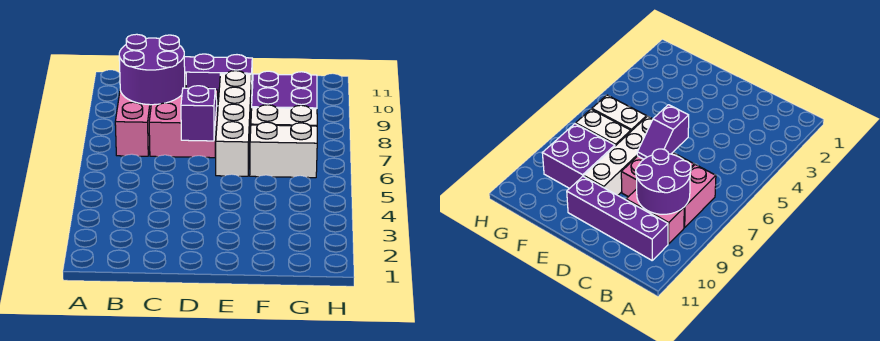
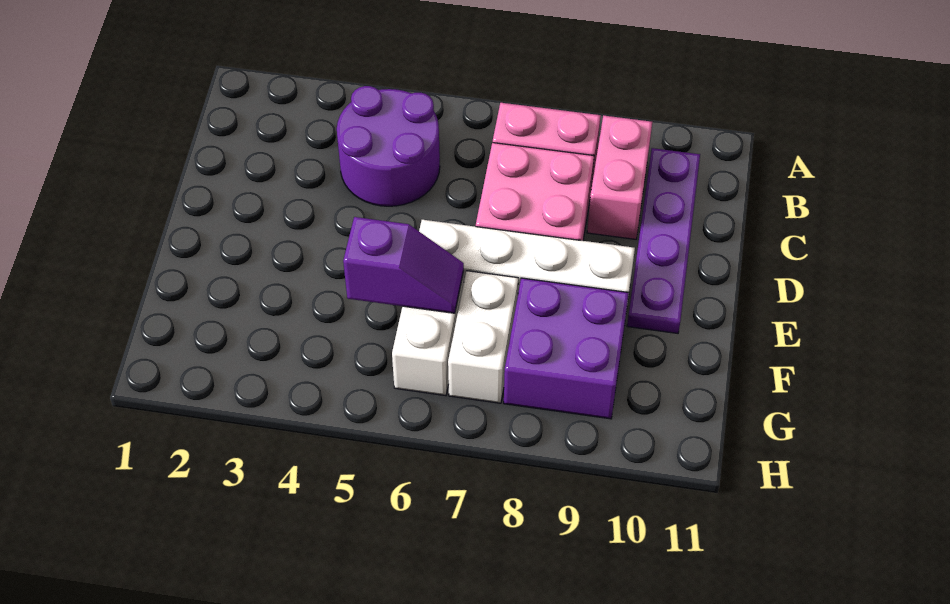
purple 2x2 round brick [119,34,185,105] -> purple 2x2 round brick moved to [337,86,440,206]
purple 1x4 brick [184,54,252,102] -> purple 1x4 plate [627,148,700,333]
purple 1x2 slope [181,86,217,141] -> purple 1x2 slope moved to [343,217,464,313]

